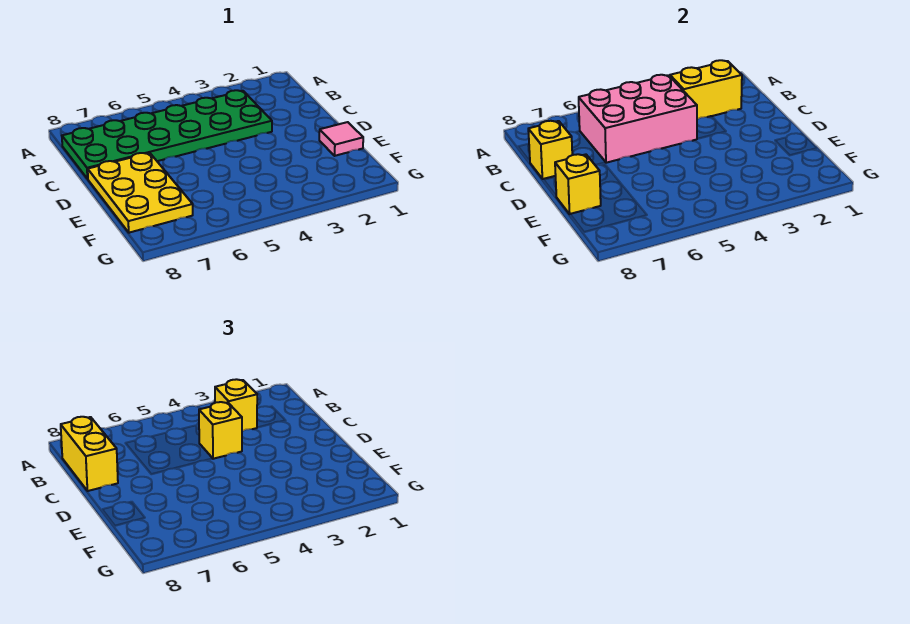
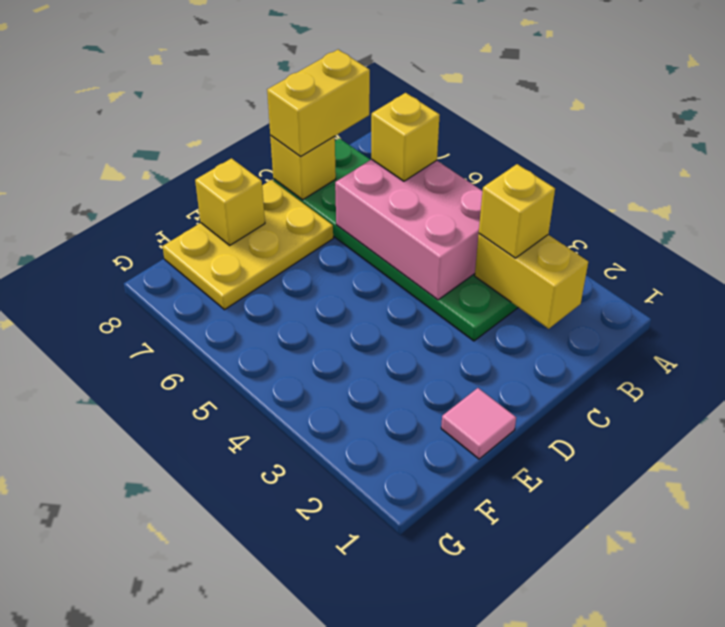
yellow 1x1 brick [199,402,242,459] -> yellow 1x1 brick moved to [371,93,440,181]

